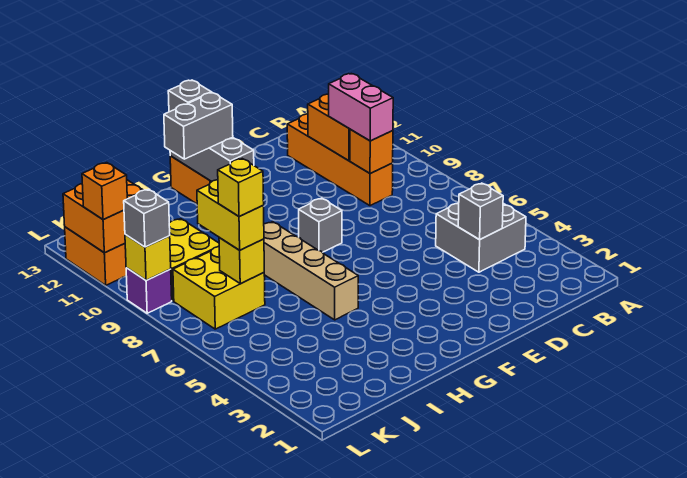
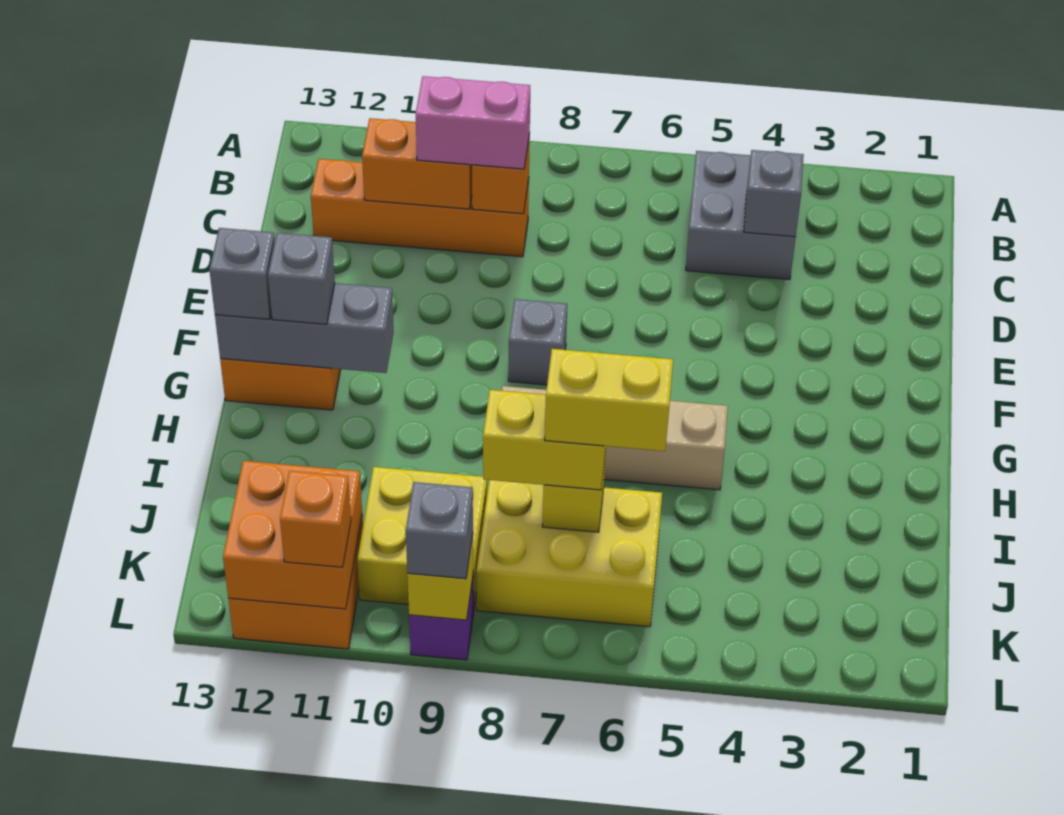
grey 1x2 brick [164,93,233,159] -> grey 1x1 brick [268,233,335,324]
yellow 2x2 brick [173,247,265,329] -> yellow 2x3 brick [477,480,662,627]
yellow 1x1 brick [218,159,264,217] -> yellow 1x2 brick [545,349,673,451]

